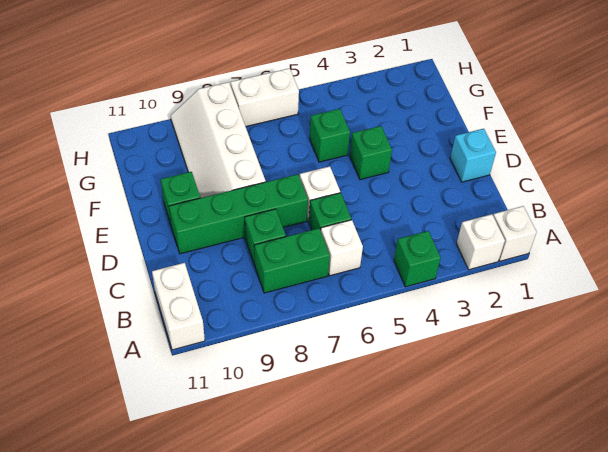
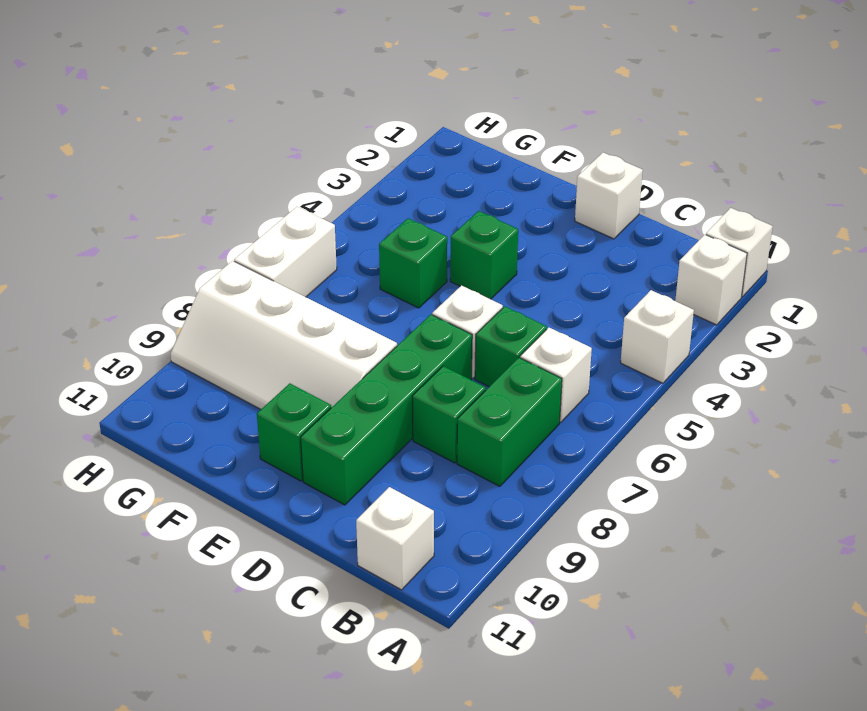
green 1x1 brick [394,231,441,287] -> white 1x1 brick [621,290,694,383]
white 1x2 brick [152,263,205,350] -> white 1x1 brick [356,487,434,590]
cyan 1x1 brick [450,129,496,182] -> white 1x1 brick [575,153,643,239]

